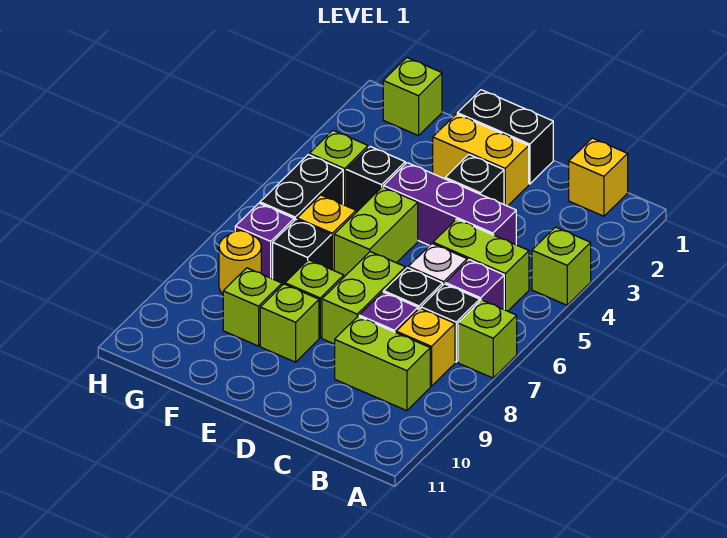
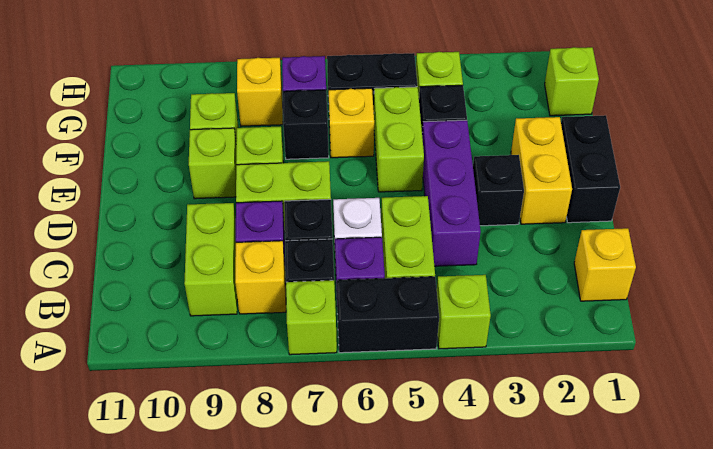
none -> black 1x2 brick [337,277,439,353]
lime 1x2 brick [334,187,418,277] -> lime 1x2 brick turned to [374,87,424,192]
yellow 1x1 round brick [219,231,261,294] -> yellow 1x1 brick [237,58,283,126]

